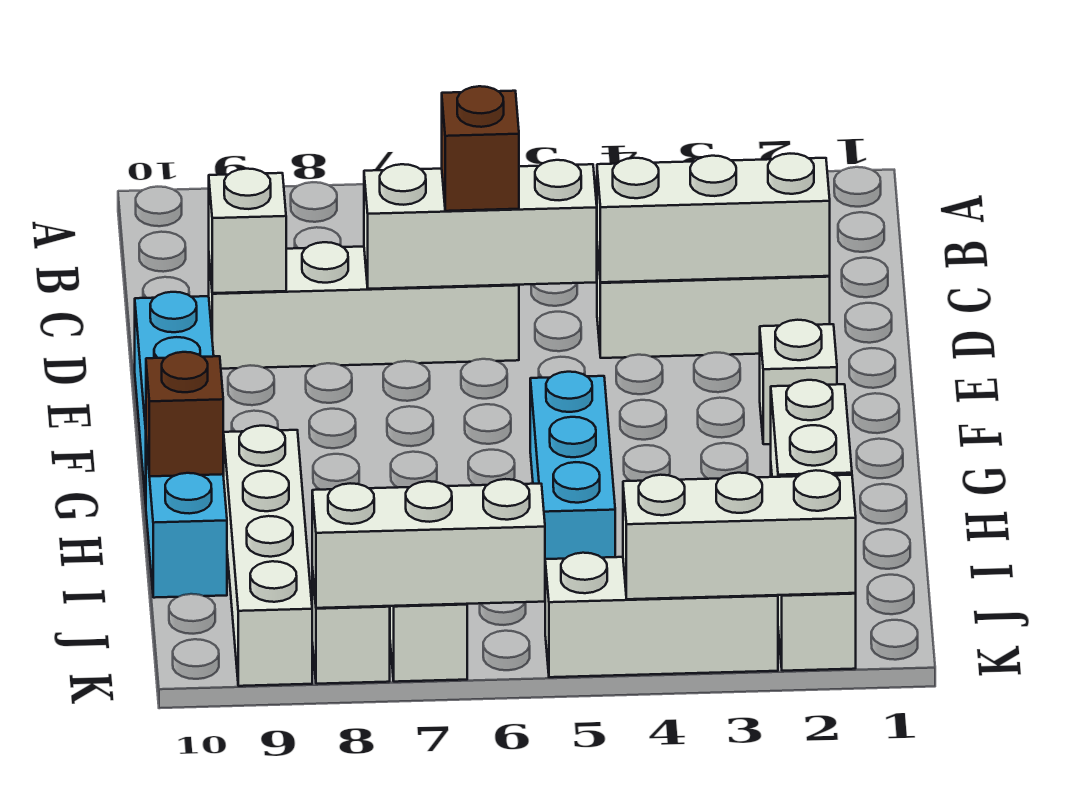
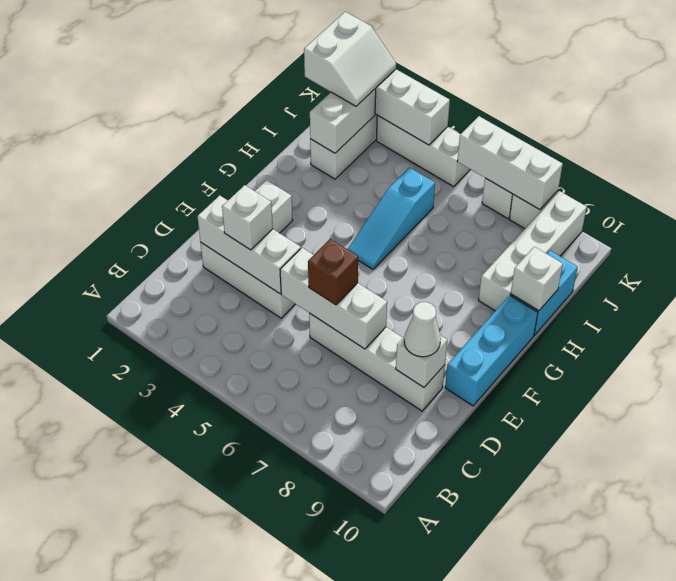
none -> white 1x1 brick [222,185,273,250]
none -> white 1x1 cone [404,302,441,357]
cyan 1x3 brick [530,372,615,559] -> cyan 1x3 slope [348,167,435,269]
brown 1x1 brick [146,352,223,477] -> white 1x1 brick [511,247,563,311]
none -> white 2x2 slope [304,12,396,106]

